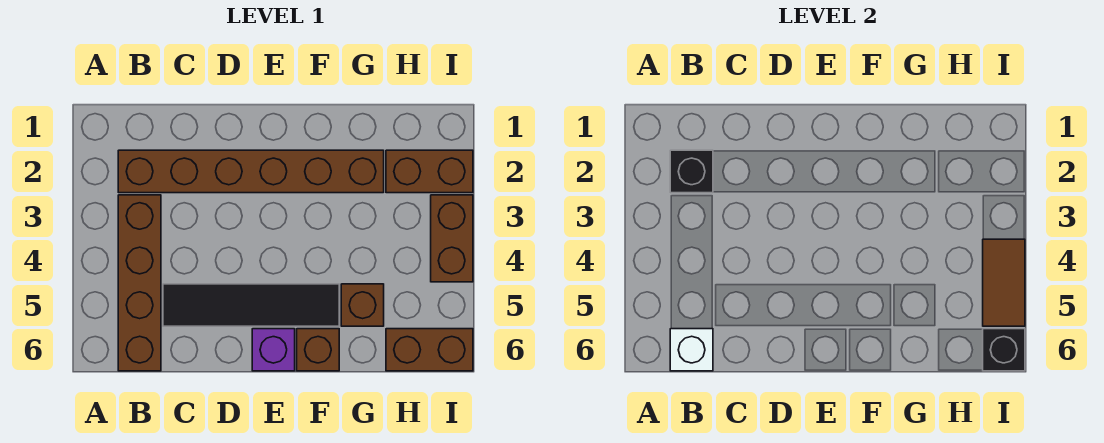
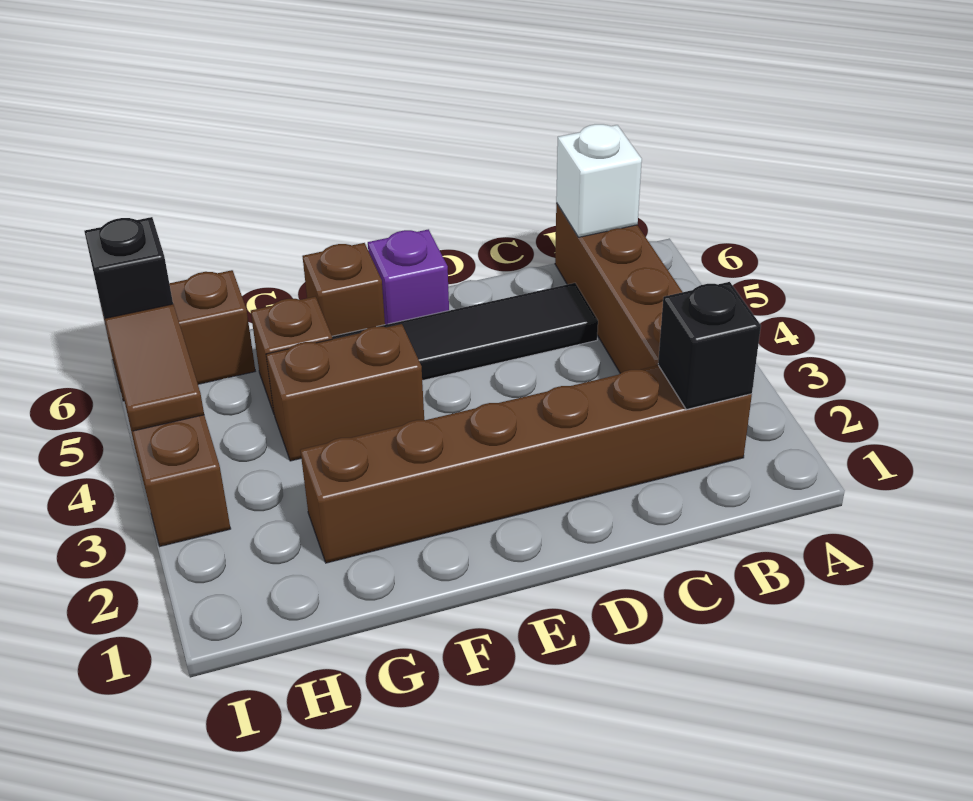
brown 1x2 brick [386,150,473,193] -> brown 1x2 brick moved to [266,324,424,461]

